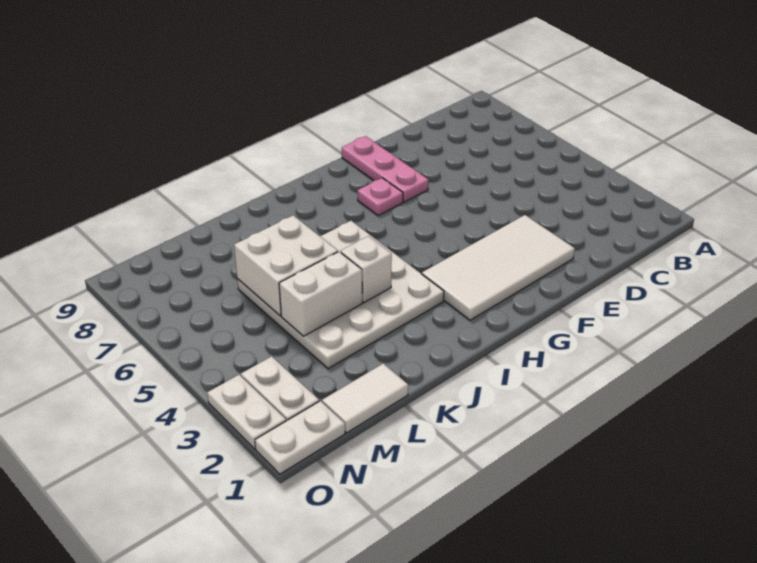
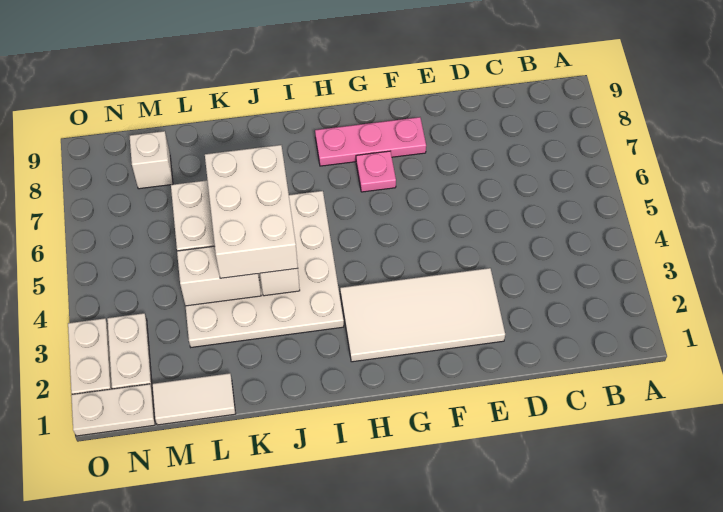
pink 1x3 plate [342,136,428,202] -> pink 1x3 plate turned to [315,117,426,166]
none -> white 2x3 brick [205,145,298,278]
none -> white 1x1 brick [130,131,173,189]

